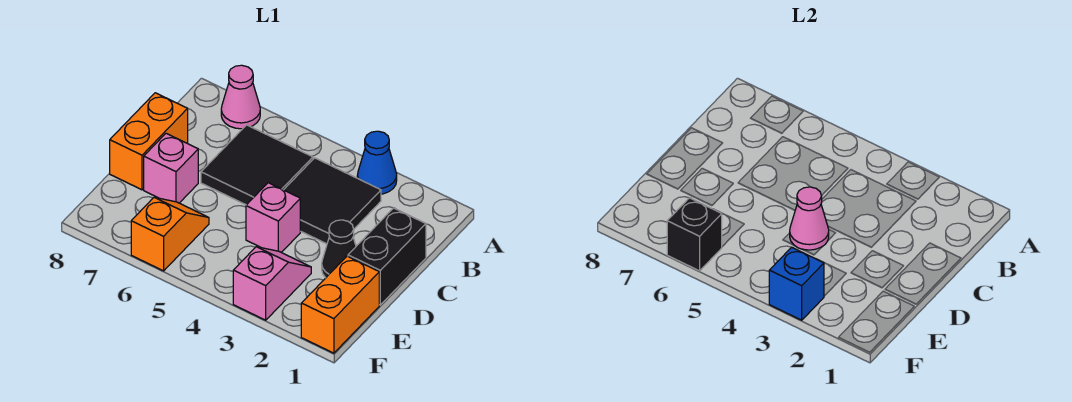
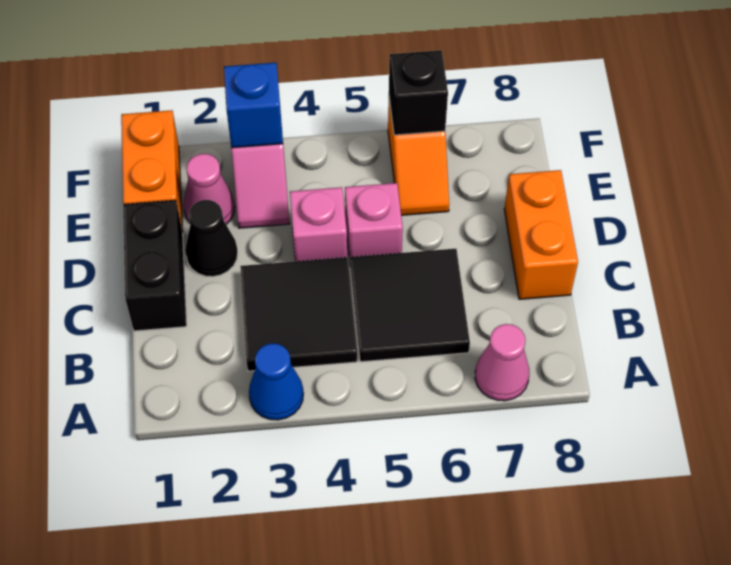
pink 1x1 cone [790,187,829,250] -> pink 1x1 cone moved to [183,154,235,224]
pink 1x1 brick [144,133,198,203] -> pink 1x1 brick moved to [345,183,403,260]

